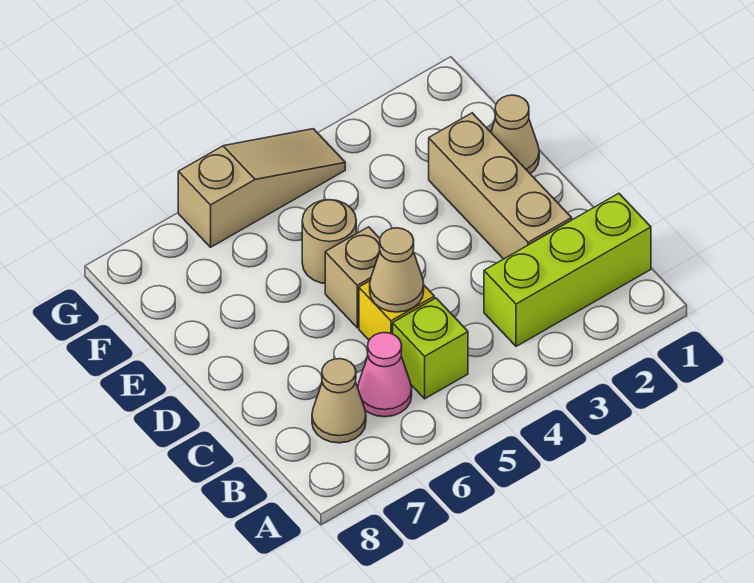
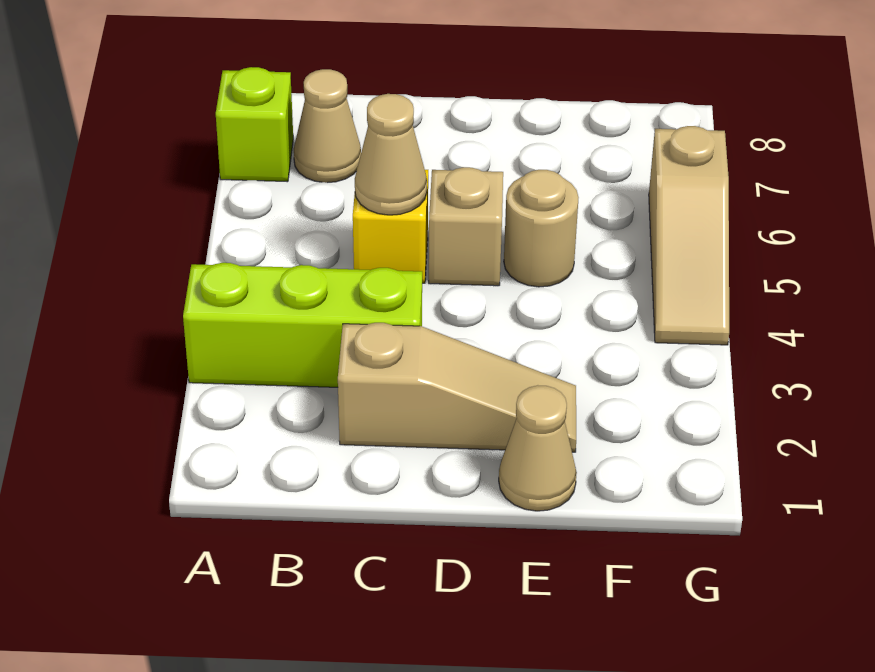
lime 1x3 brick [484,193,651,346] -> lime 1x3 brick turned to [183,263,422,387]
lime 1x1 brick [393,298,468,399] -> lime 1x1 brick moved to [216,67,293,182]
pink 1x1 cone [358,333,412,417] -> none
tan 1x3 brick [429,113,572,259] -> tan 1x3 slope [338,323,576,452]

